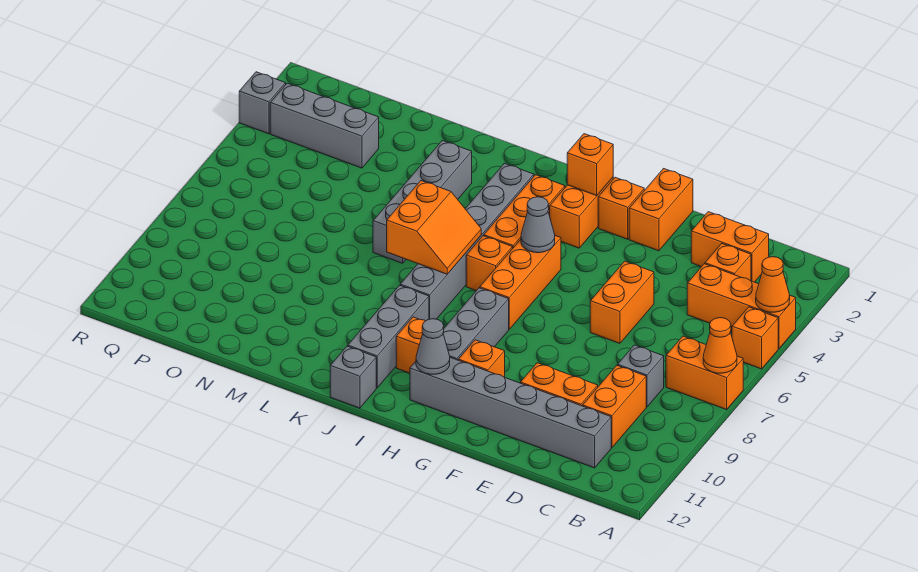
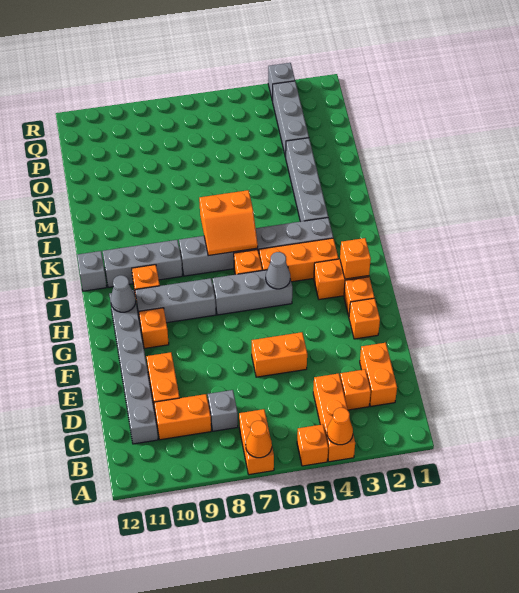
orange 1x2 brick [629,169,693,251] -> orange 1x1 brick [349,298,380,339]
orange 1x3 brick [480,236,561,329] -> grey 1x3 brick [213,270,292,315]
grey 1x4 brick [373,140,472,263] -> grey 1x4 brick turned to [286,138,328,222]

